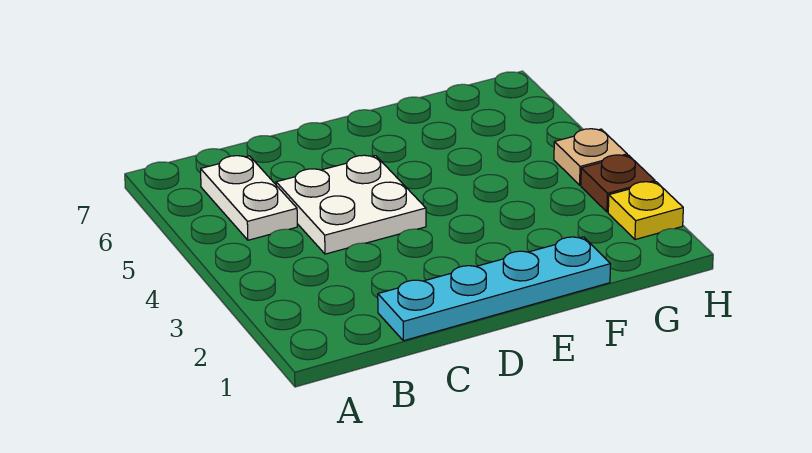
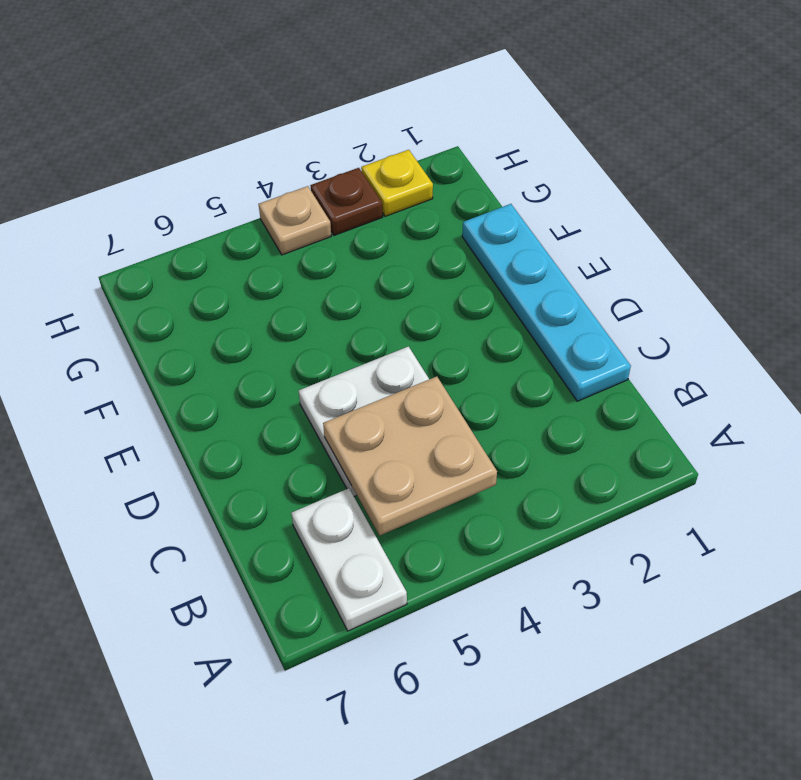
none -> tan 2x2 plate [323,377,497,536]
white 1x2 plate [201,156,297,240] -> white 1x2 plate turned to [291,488,407,631]

